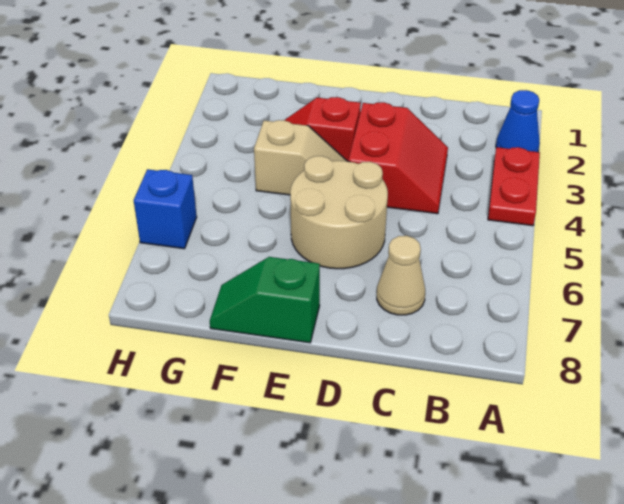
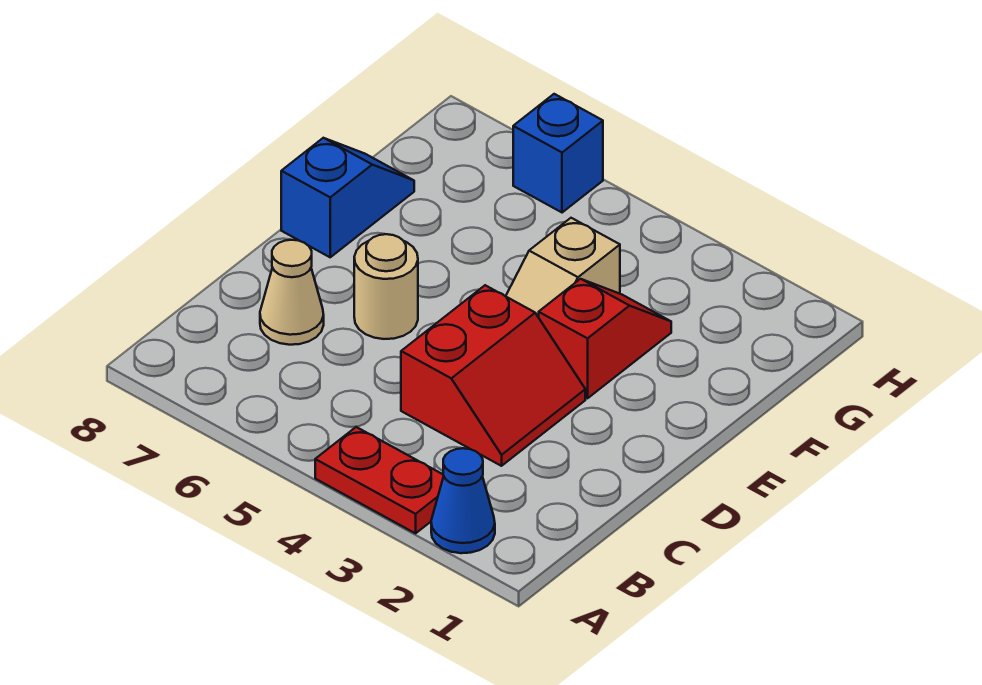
red 2x2 slope [348,102,448,214] -> red 2x2 slope turned to [401,285,585,466]
tan 2x2 round brick [290,156,388,269] -> tan 1x1 round brick [354,234,418,339]
green 1x2 slope [210,257,320,343] -> blue 1x2 slope [281,138,414,257]

